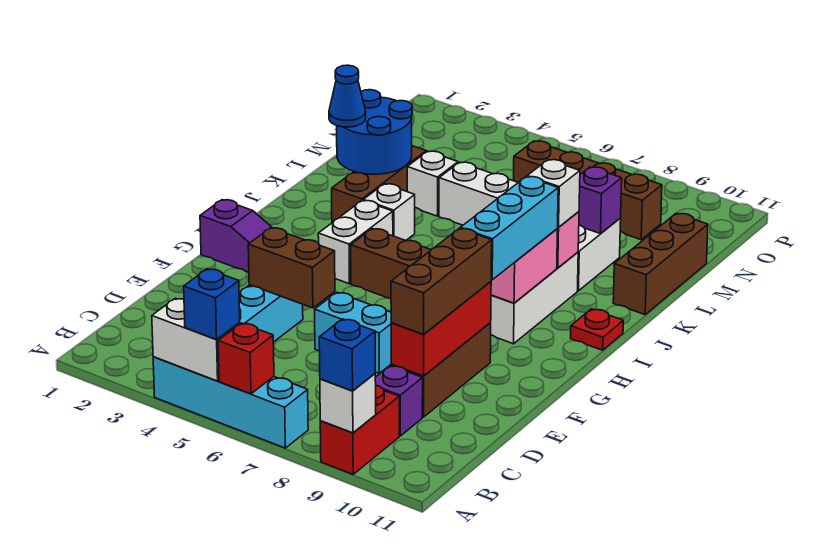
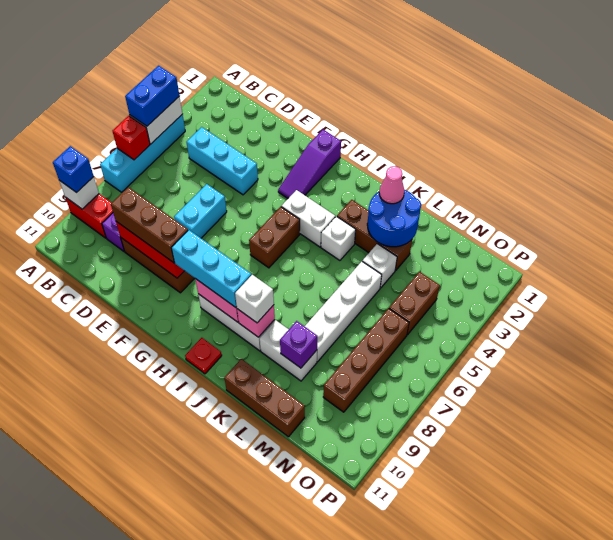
blue 1x1 brick [184,269,240,339] -> blue 1x2 brick [125,66,179,126]
brown 1x2 brick [248,228,335,308] -> brown 1x2 brick moved to [389,272,440,335]
blue 1x1 cone [329,65,366,127] -> pink 1x1 cone [379,166,404,204]

